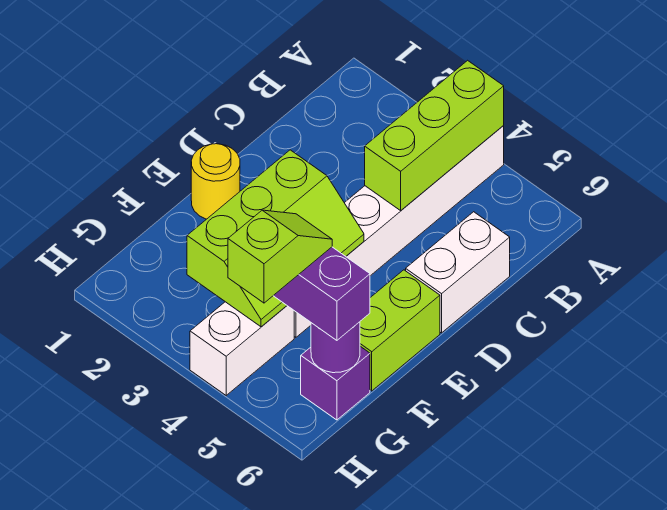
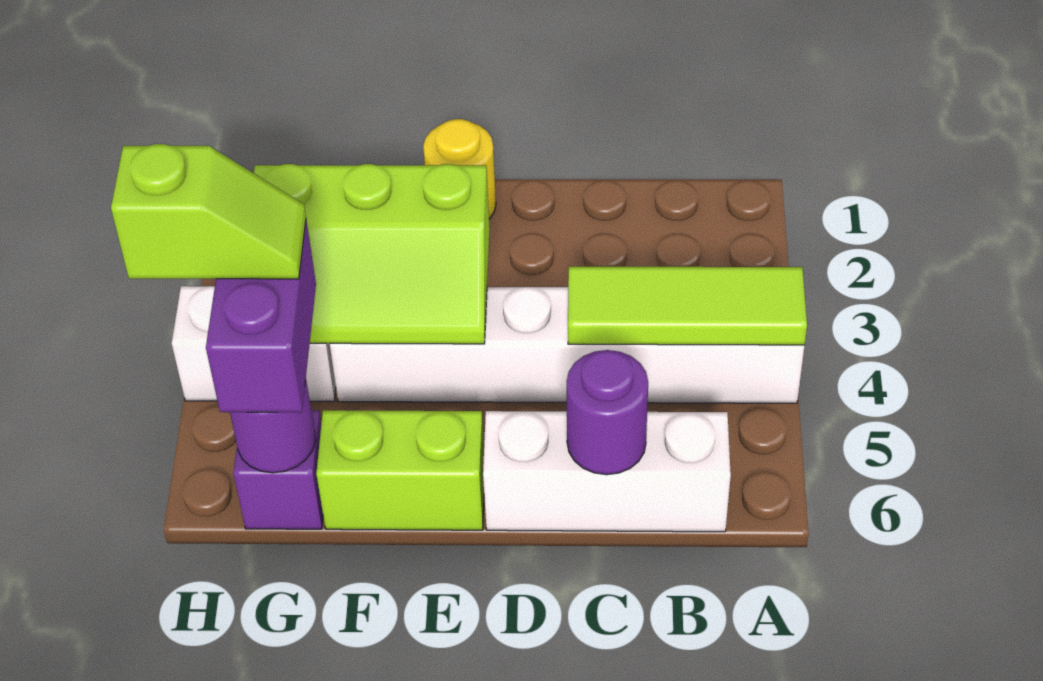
lime 1x3 brick [365,60,504,210] -> lime 1x3 tile [568,267,807,345]
white 1x2 brick [406,212,510,333] -> white 1x3 brick [483,411,731,532]
none -> purple 1x1 round brick [567,350,648,475]

